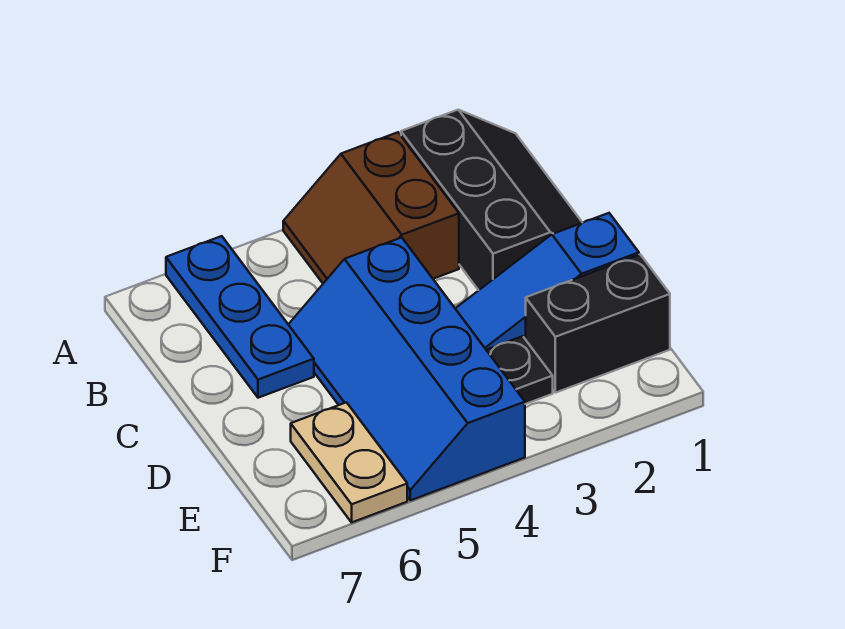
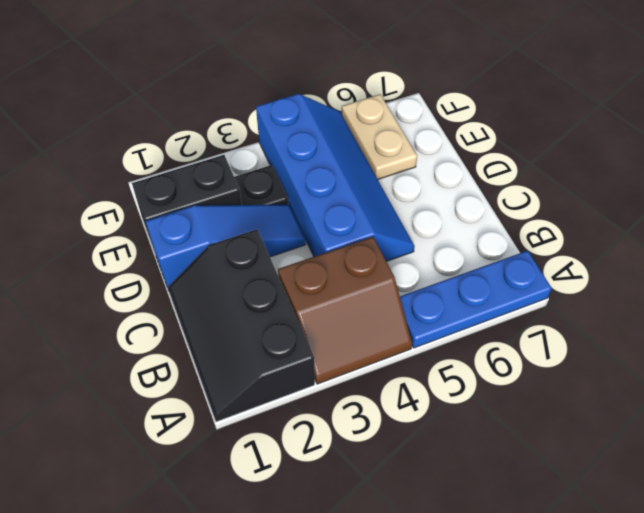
brown 2x2 slope [283,132,459,283] -> brown 2x2 slope turned to [278,237,412,384]
blue 1x3 plate [166,236,314,398] -> blue 1x3 plate turned to [400,251,552,348]

